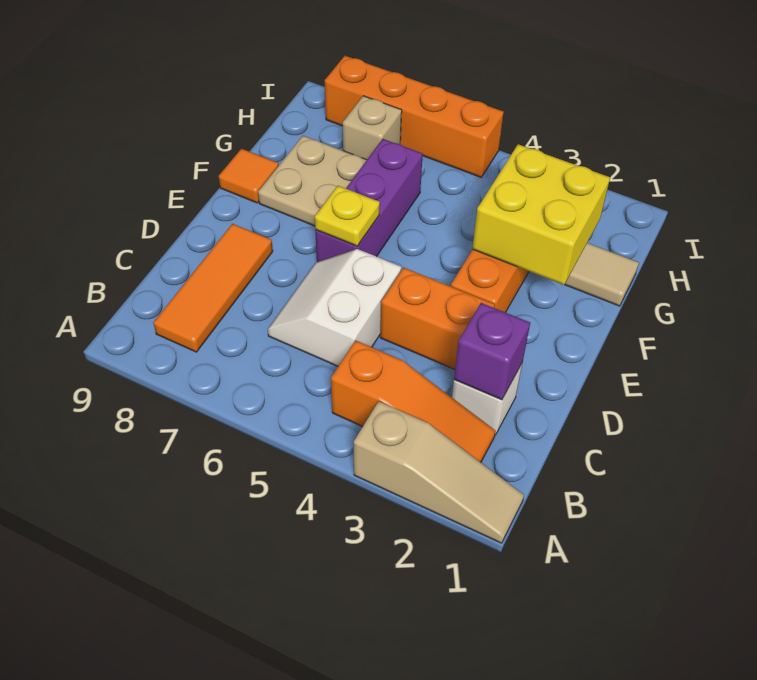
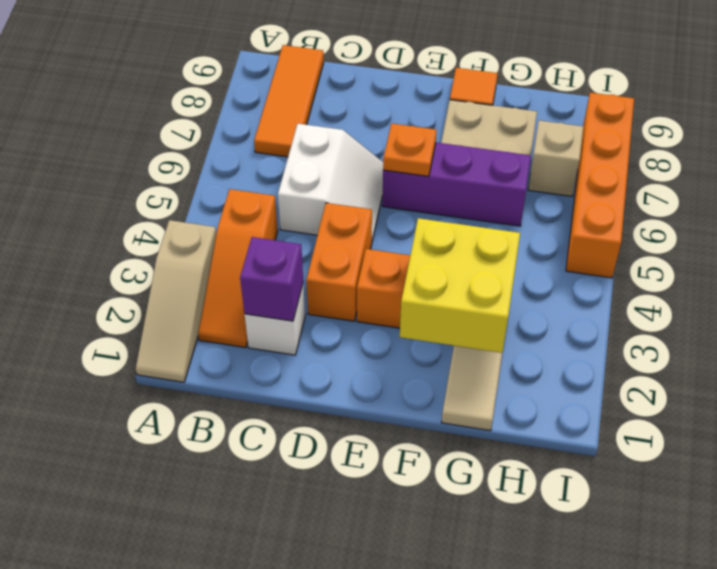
orange 1x3 tile [154,224,273,352] -> orange 1x3 tile turned to [254,45,324,157]
white 2x2 slope [268,249,401,366] -> white 2x2 slope turned to [278,124,383,241]
yellow 1x1 plate [315,186,380,246] -> orange 1x1 plate [383,123,437,176]

